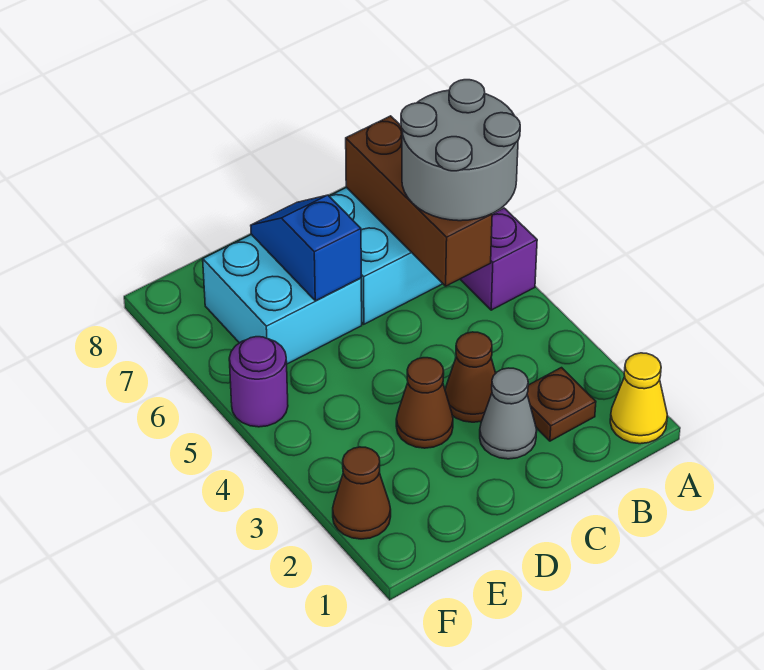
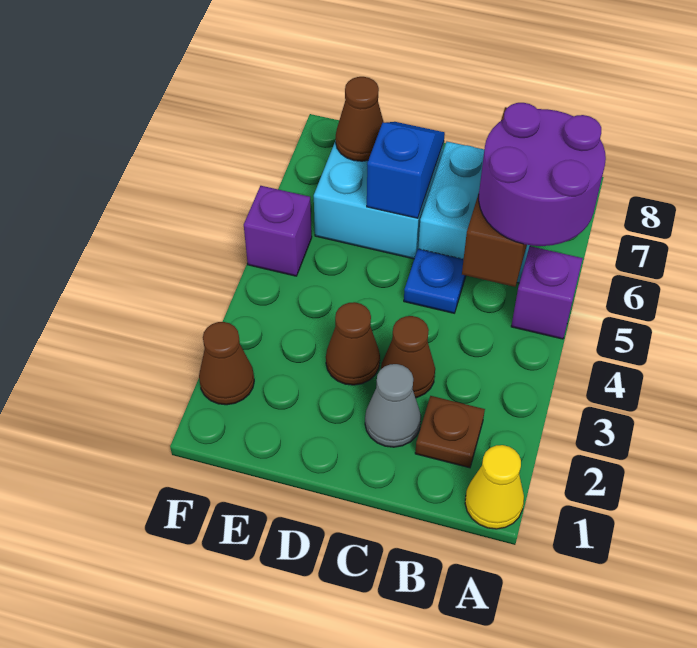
grey 2x2 round brick [401,80,520,221] -> purple 2x2 round brick [479,103,606,246]
none -> blue 1x1 plate [404,249,466,313]
none -> brown 1x1 cone [336,77,384,161]
purple 1x1 round brick [229,337,288,427] -> purple 1x1 brick [244,186,312,276]

